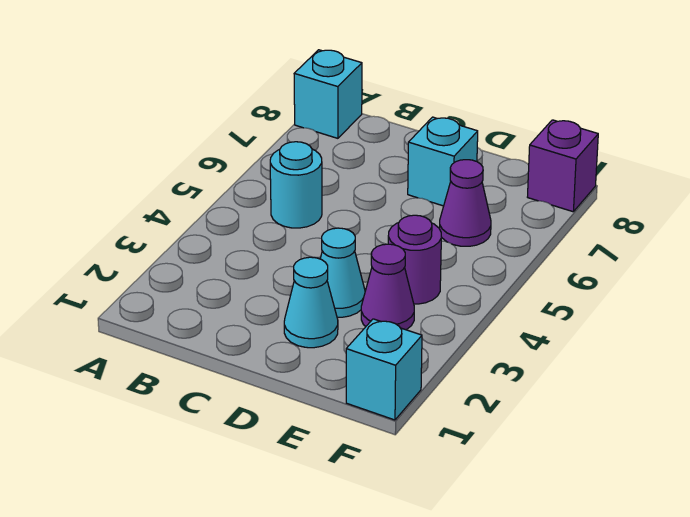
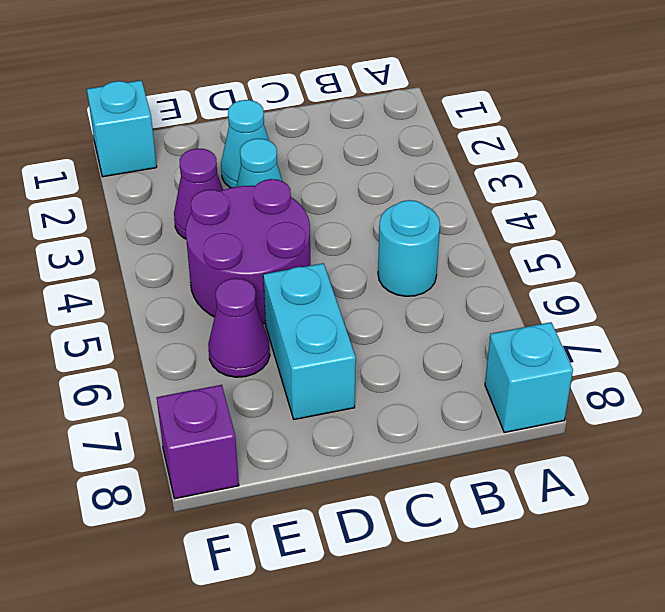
cyan 1x1 brick [408,117,478,206] -> cyan 1x2 brick [263,263,356,420]
purple 1x1 round brick [388,215,441,304] -> purple 2x2 round brick [186,179,310,324]

